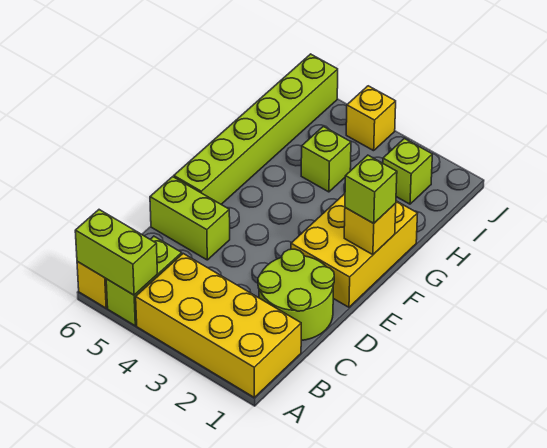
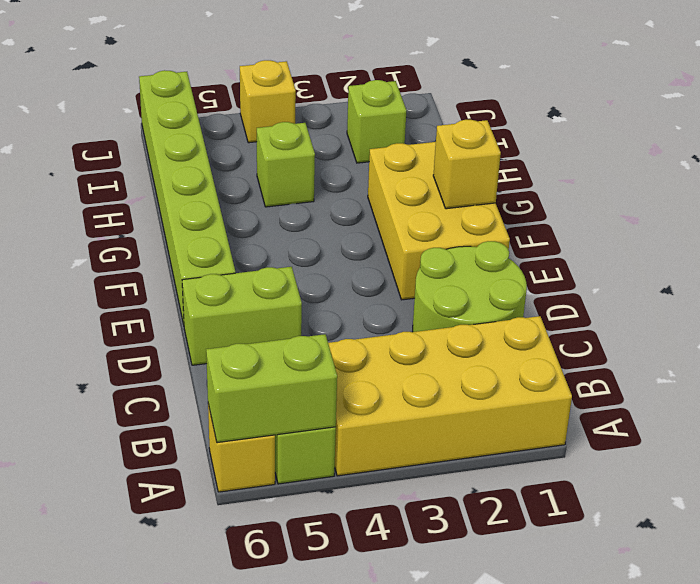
lime 1x1 brick [345,155,397,223] -> none

